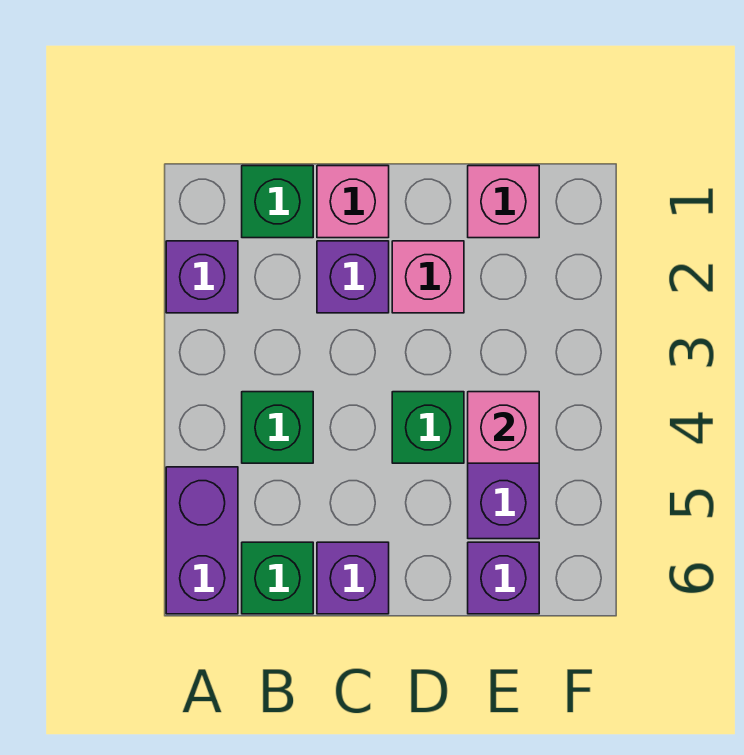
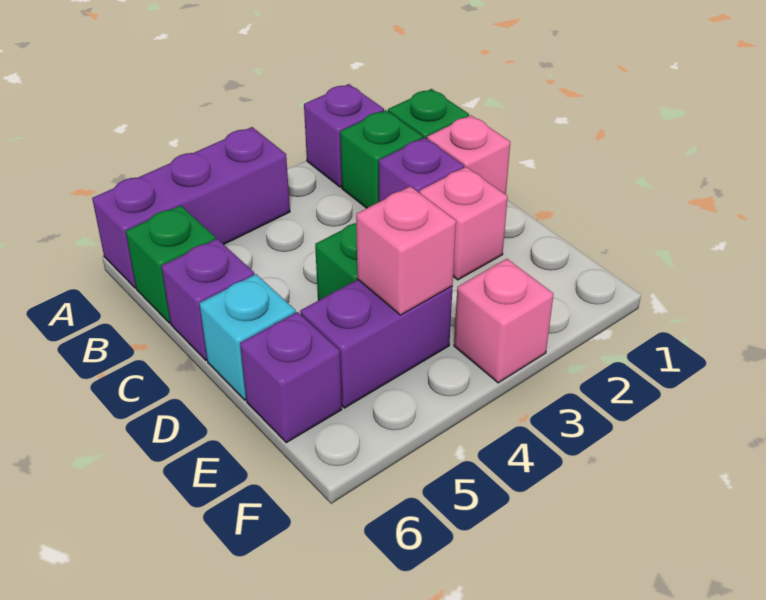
purple 1x2 brick [166,467,238,614] -> purple 1x3 brick [92,127,290,288]
green 1x1 brick [242,392,313,463] -> green 1x1 brick moved to [340,110,423,208]
none -> cyan 1x1 brick [199,274,296,400]
pink 1x1 brick [468,166,539,238] -> pink 1x1 brick moved to [454,259,554,383]

